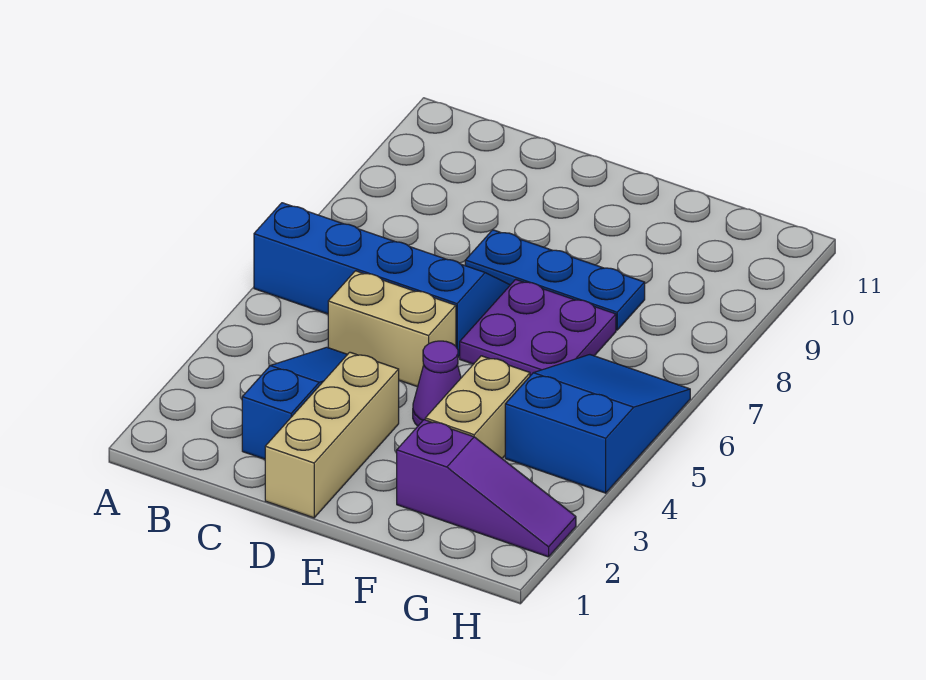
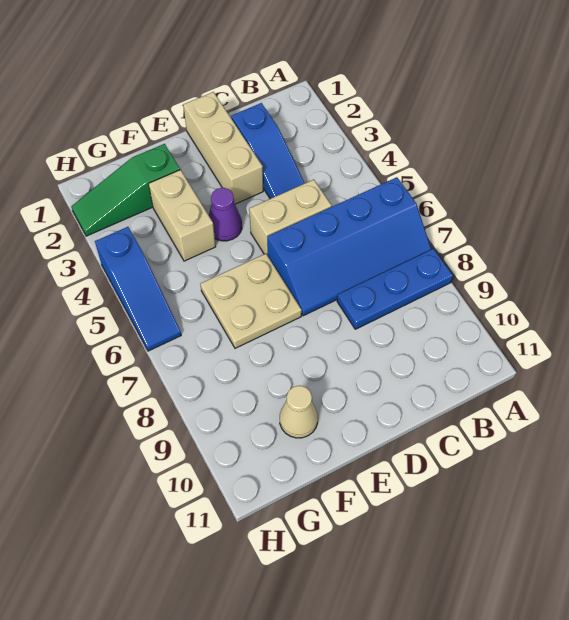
blue 1x3 plate [465,230,645,330] -> blue 1x3 plate moved to [337,249,453,329]
purple 2x2 plate [460,279,616,376] -> tan 2x2 plate [200,254,302,348]
purple 1x3 slope [397,420,576,557] -> green 1x3 slope [71,144,180,236]
none -> tan 1x1 cone [280,386,318,438]
blue 2x3 slope [505,355,690,493] -> blue 1x3 slope [95,227,181,351]

